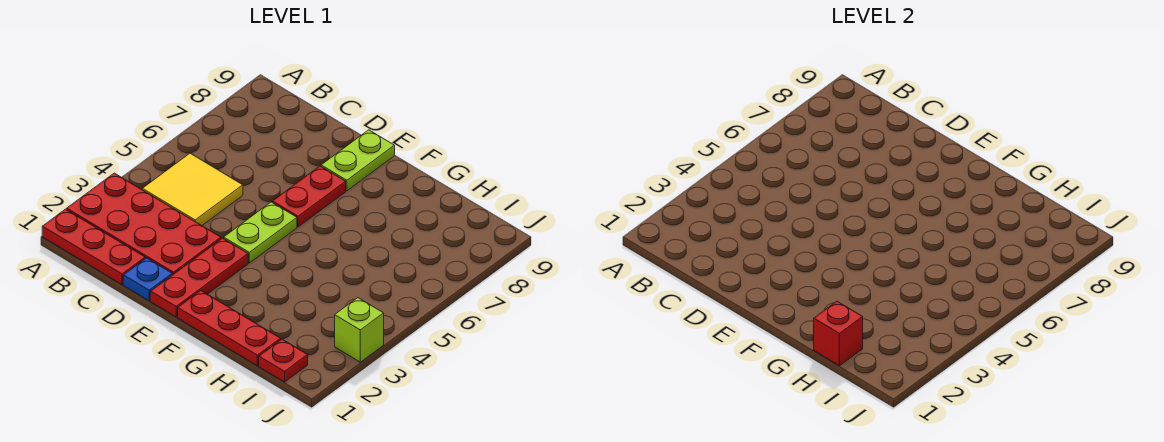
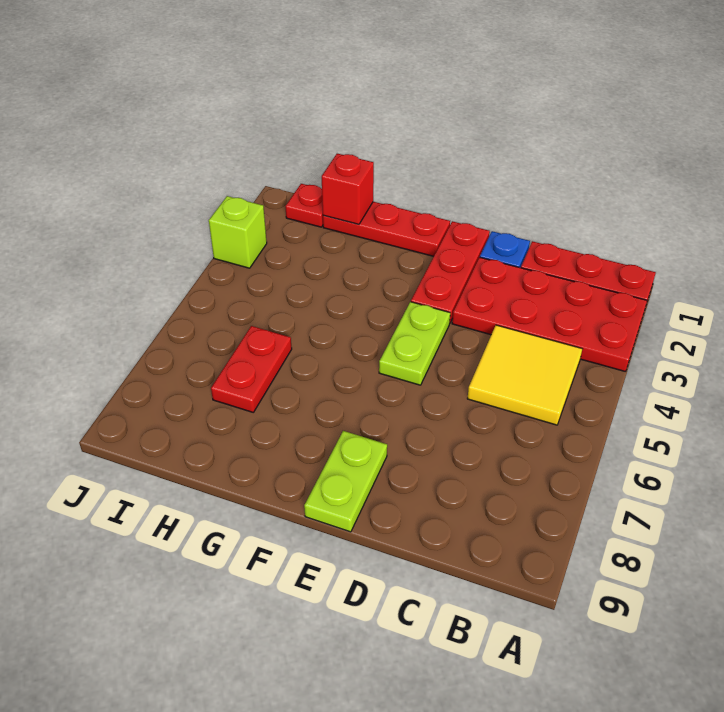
red 1x2 plate [272,166,346,227] -> red 1x2 plate moved to [211,326,292,412]

